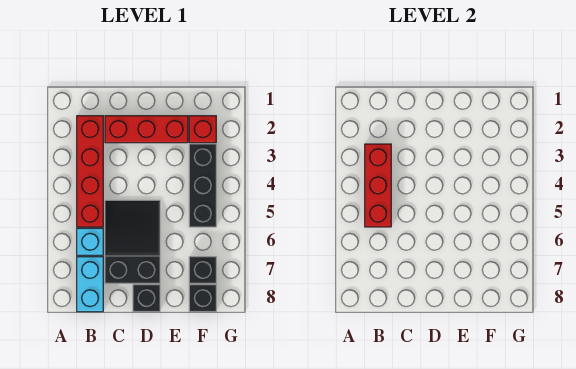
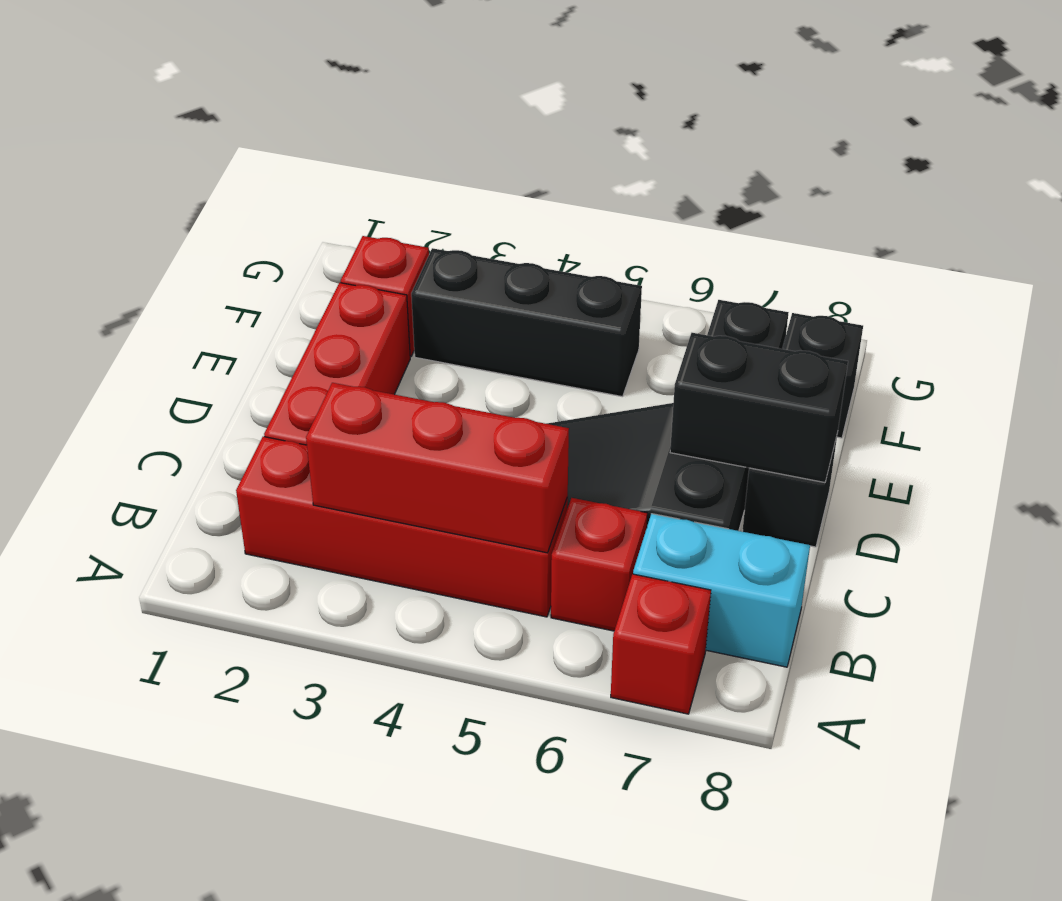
none -> red 1x1 brick [611,574,711,714]
cyan 1x1 brick [77,228,103,255] -> red 1x1 brick [551,498,647,631]
none -> black 1x2 brick [670,333,848,483]

